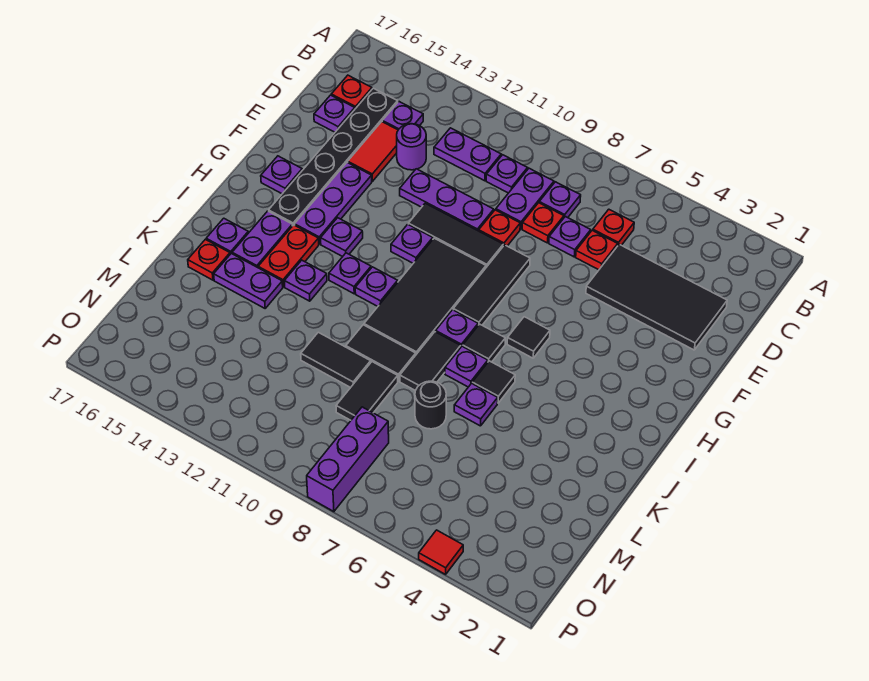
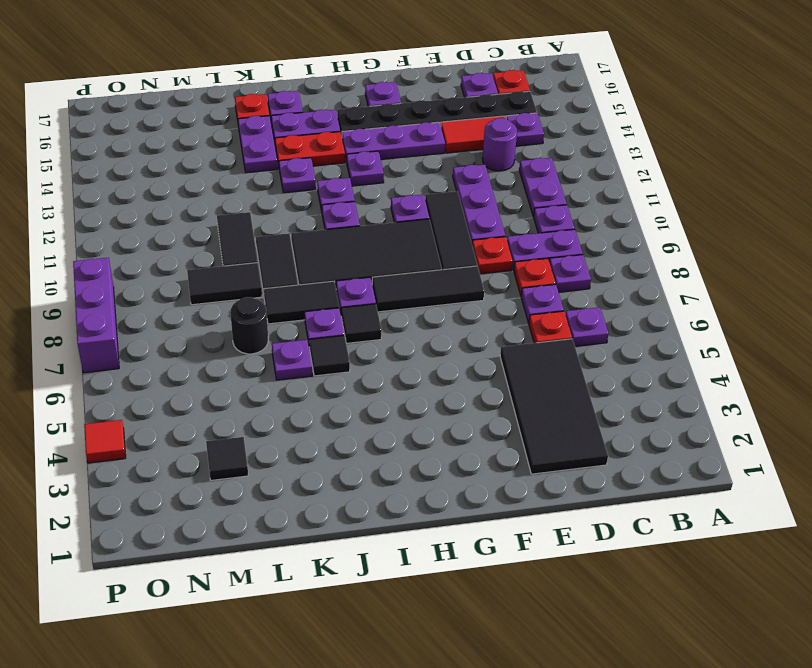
red 1x1 plate [593,209,634,245] -> purple 1x1 plate [565,307,609,346]
black 1x1 tile [507,317,550,358] -> black 1x1 tile moved to [206,437,248,480]
purple 1x3 brick [307,407,389,512] -> purple 1x3 brick turned to [73,258,119,373]

